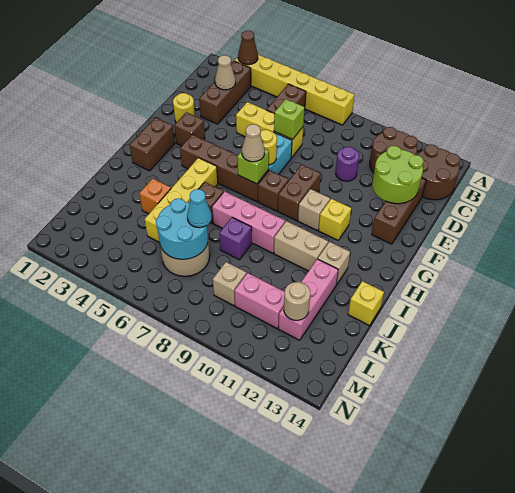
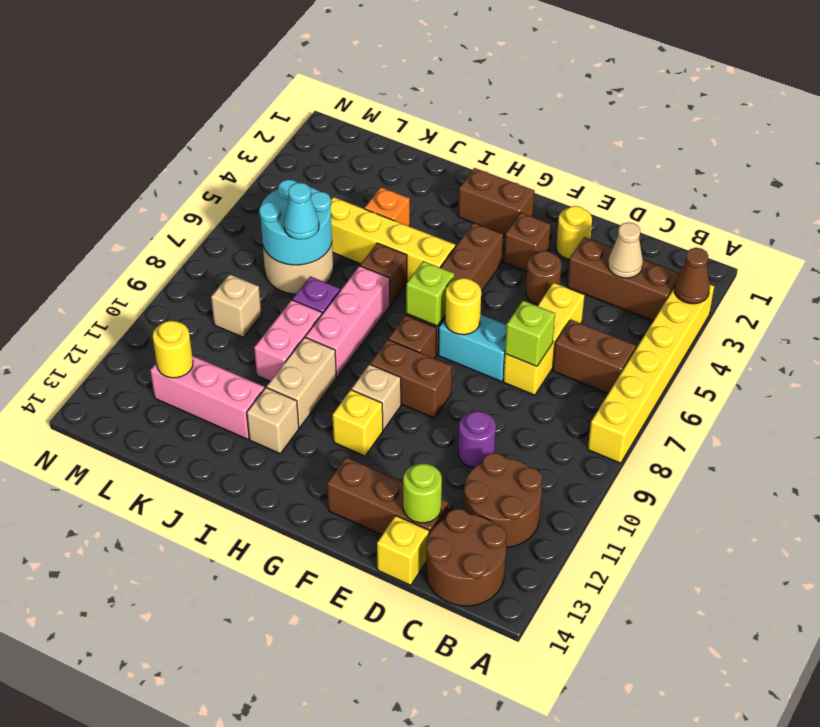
lime 2x2 round brick [372,146,424,204] -> lime 1x1 round brick [403,464,442,523]
none -> brown 1x1 round brick [526,251,561,304]
tan 1x1 cone [242,124,265,162] -> none
yellow 1x1 brick [348,281,384,326] -> yellow 1x1 brick moved to [377,516,429,585]
pink 1x2 brick [234,273,285,328] -> pink 1x2 brick moved to [254,300,322,381]
tan 1x1 round brick [284,282,310,320] -> yellow 1x1 round brick [153,321,193,378]

